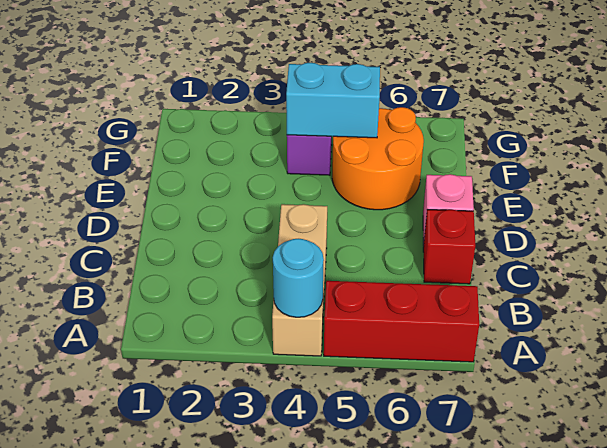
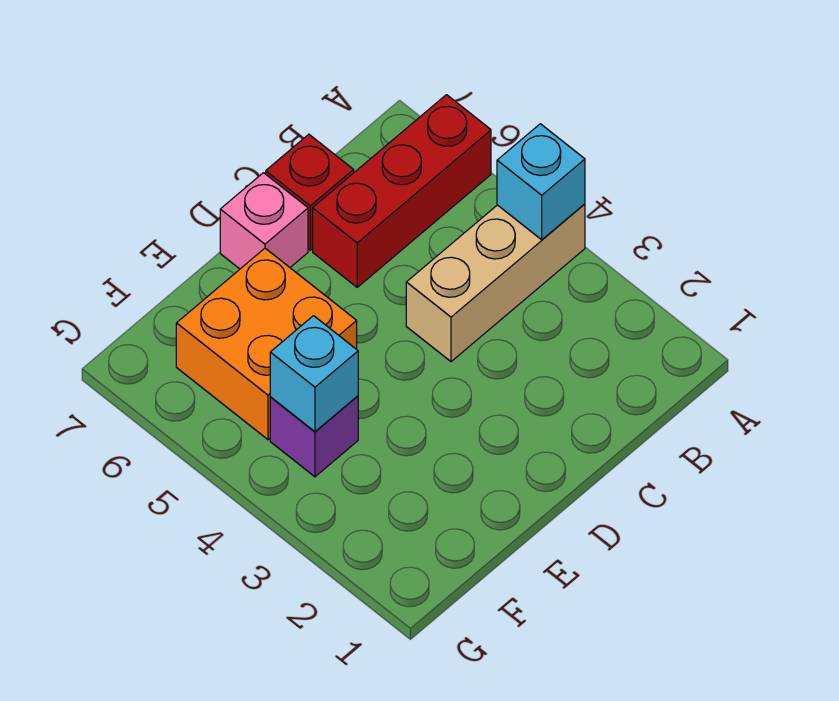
cyan 1x1 round brick [273,239,324,317] -> cyan 1x1 brick [497,124,585,240]
red 1x3 brick [324,281,479,362] -> red 1x3 brick turned to [313,95,491,287]
orange 2x2 round brick [332,107,424,210] -> orange 2x2 brick [176,248,357,440]
cyan 1x2 brick [286,63,380,138] -> cyan 1x1 brick [270,316,358,432]

